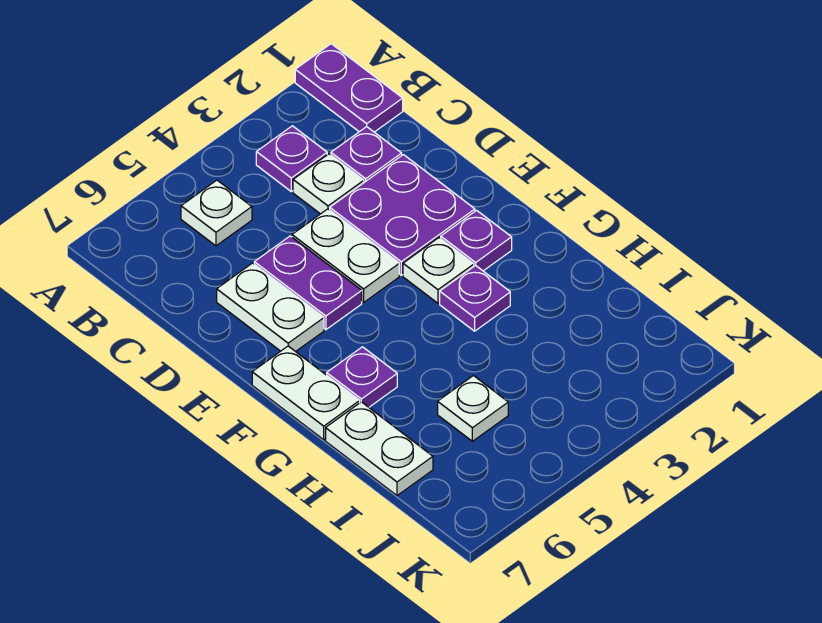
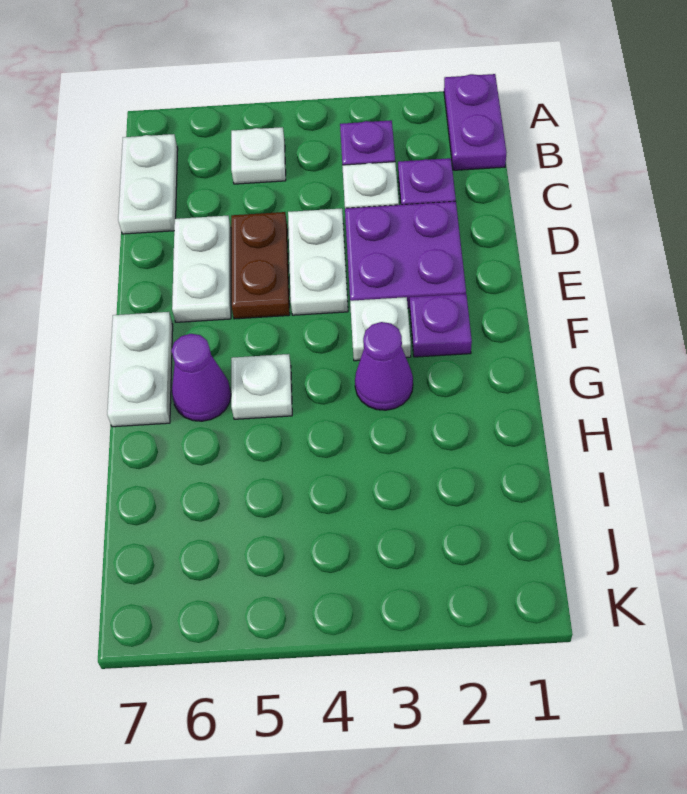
purple 1x2 plate [254,236,362,330] -> brown 1x2 plate [231,212,290,319]
purple 1x1 plate [440,265,510,331] -> purple 1x1 cone [355,322,413,410]
purple 1x1 plate [327,347,397,407] -> purple 1x1 cone [171,334,231,421]
white 1x2 plate [326,402,433,496] -> white 1x2 plate moved to [118,134,178,234]
white 1x1 plate [438,376,508,441] -> white 1x1 plate moved to [231,354,292,419]

